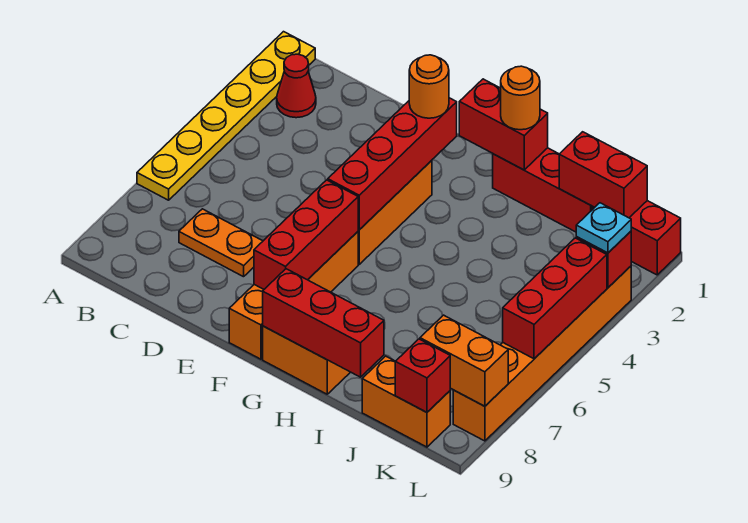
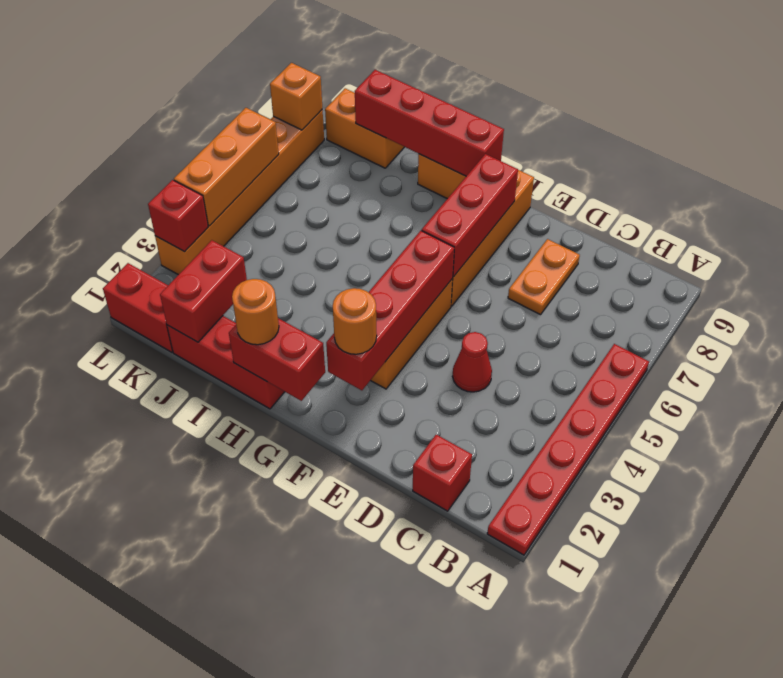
yellow 1x6 plate [137,32,315,200] -> red 1x6 plate [487,344,649,555]
red 1x1 cone [277,54,316,118] -> red 1x1 cone moved to [452,332,492,392]
orange 1x2 plate [179,209,263,277] -> orange 1x2 plate turned to [508,239,580,315]
red 1x3 brick [263,269,384,377] -> red 1x4 brick [355,70,504,176]
red 1x2 brick [559,132,647,218] -> red 1x2 brick turned to [160,240,247,342]
orange 1x2 brick [420,315,508,406] -> orange 1x1 brick [270,63,323,130]
red 1x1 brick [395,339,450,412] -> red 1x1 brick moved to [413,435,472,511]
cyan 1x1 plate [576,203,631,253] -> none
red 1x3 brick [503,238,607,359] -> orange 1x3 brick [174,108,279,226]

